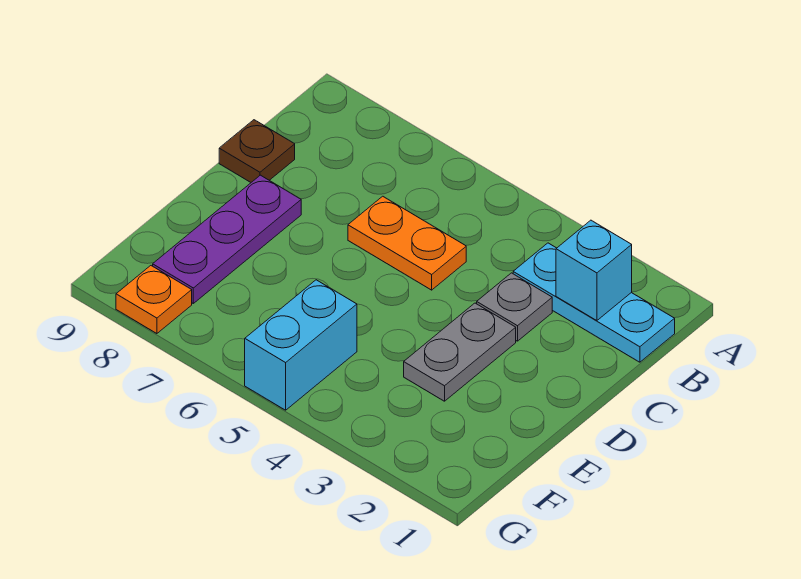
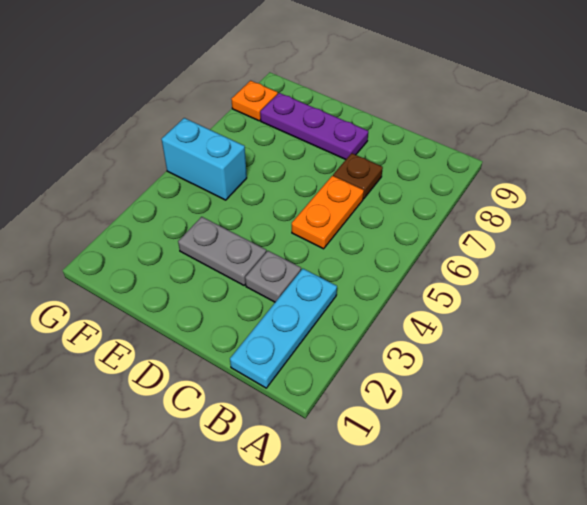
cyan 1x1 brick [556,220,632,321] -> none
brown 1x1 plate [219,120,295,182] -> brown 1x1 plate moved to [333,153,383,199]

